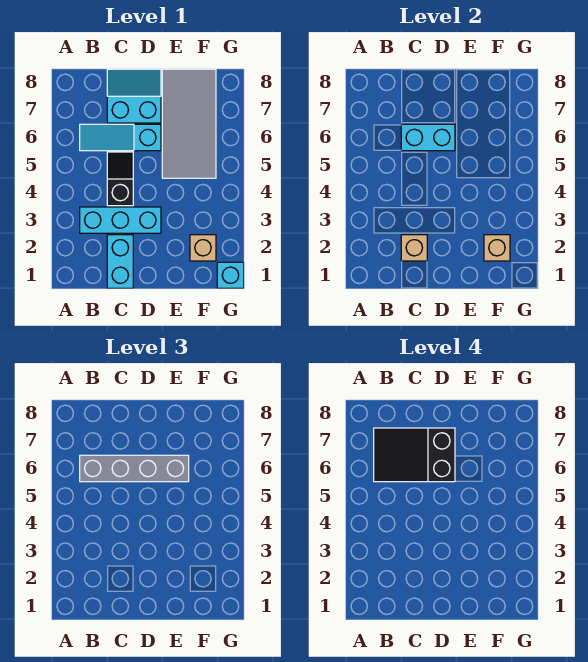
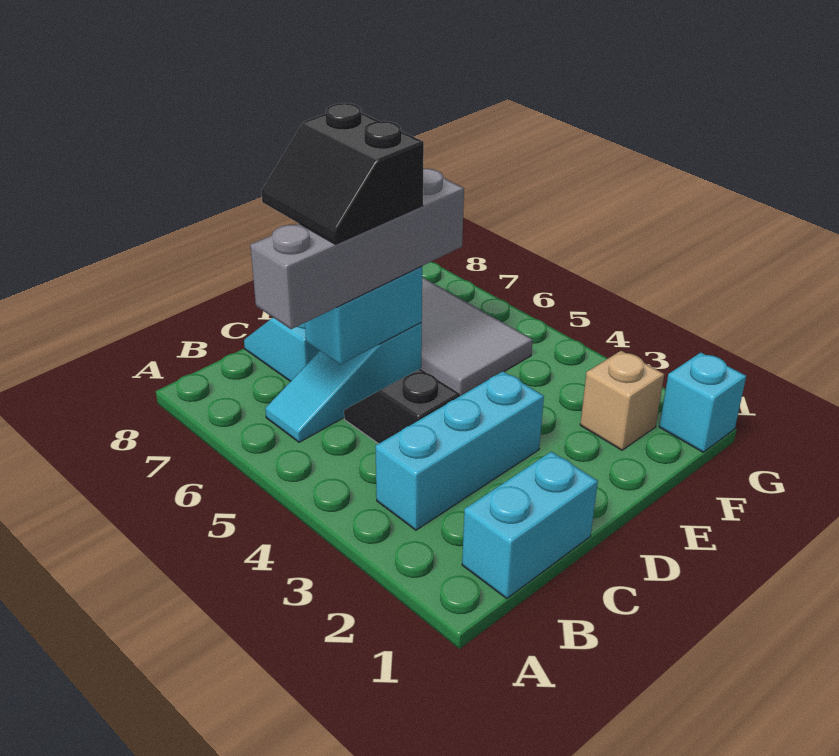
black 2x3 slope [374,428,455,482] -> black 2x2 slope [261,103,424,244]
cyan 1x2 brick [107,235,133,288] -> cyan 1x2 brick turned to [462,452,598,599]
tan 1x1 brick [401,235,427,261] -> none
tan 1x1 brick [484,235,510,261] -> none

